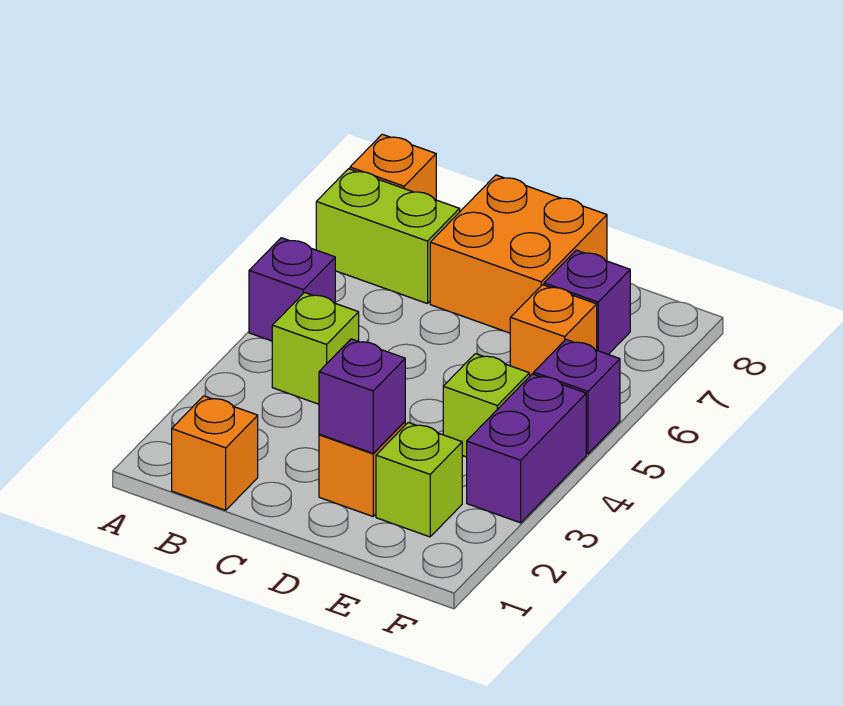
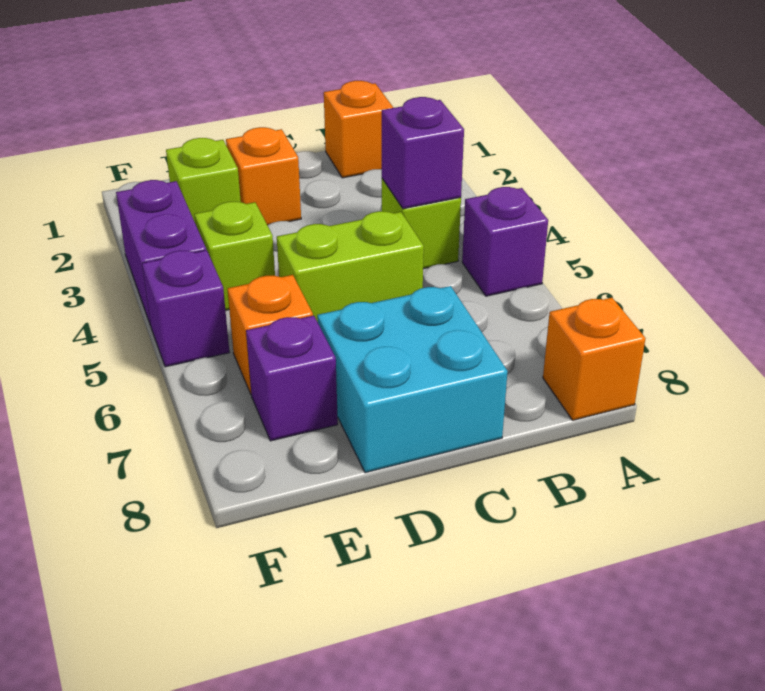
lime 1x2 brick [316,169,460,304] -> lime 1x2 brick moved to [277,211,424,322]
orange 2x2 brick [430,175,607,333] -> cyan 2x2 brick [317,286,508,473]
purple 1x1 brick [319,339,405,453] -> purple 1x1 brick moved to [382,97,464,209]

